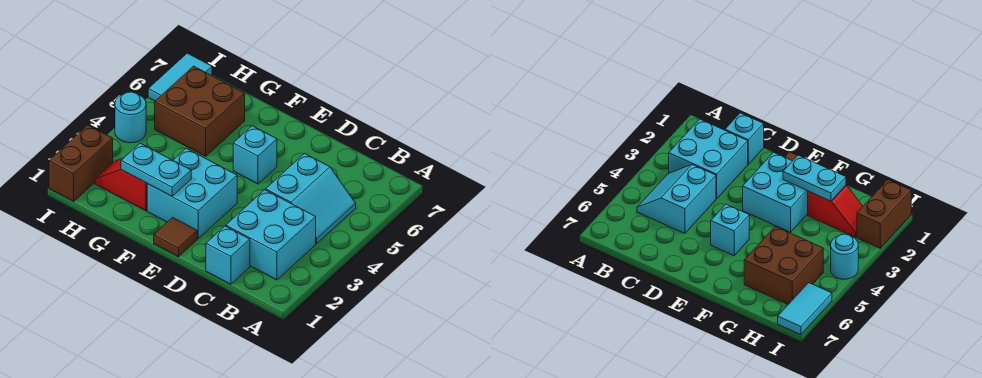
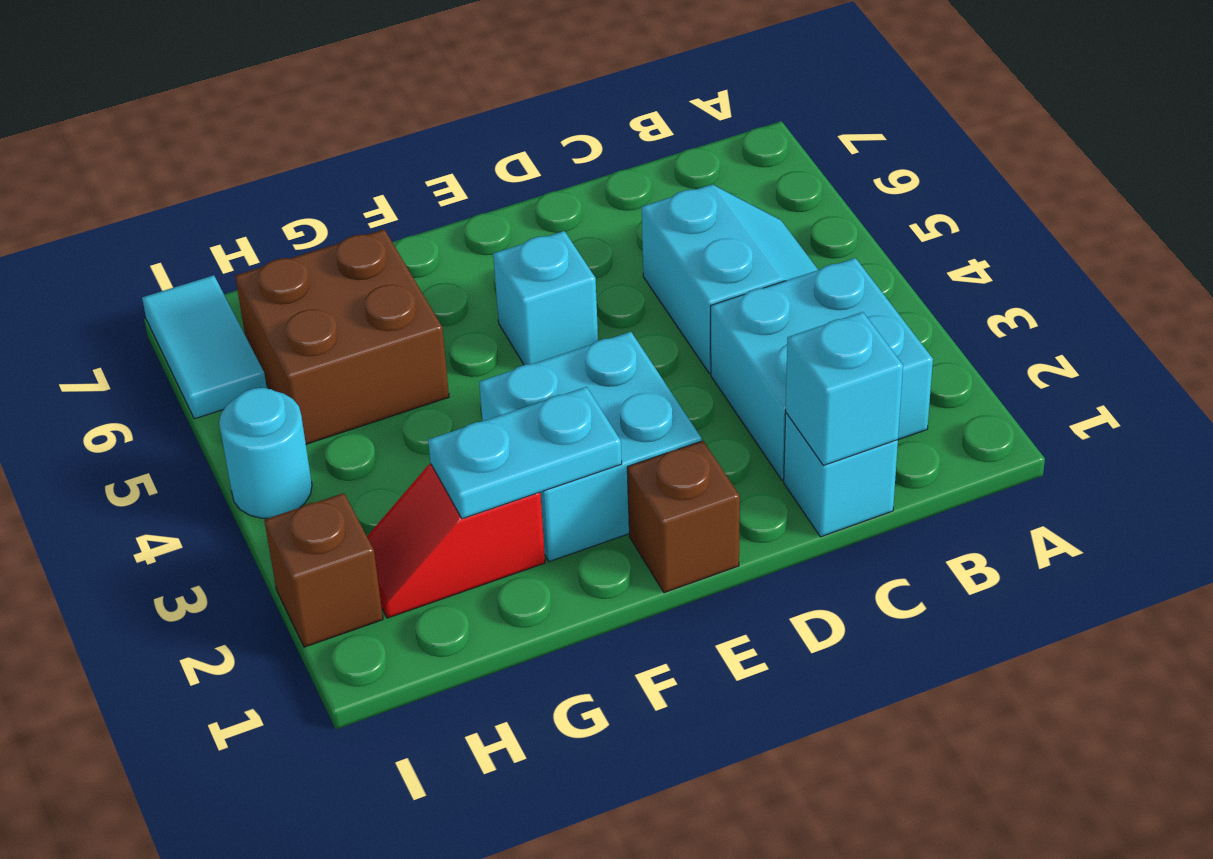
none -> cyan 1x1 brick [786,312,903,466]
brown 1x1 tile [154,217,197,257] -> brown 1x1 brick [627,441,740,593]
brown 1x2 brick [49,125,113,201] -> brown 1x1 brick [264,493,383,647]

